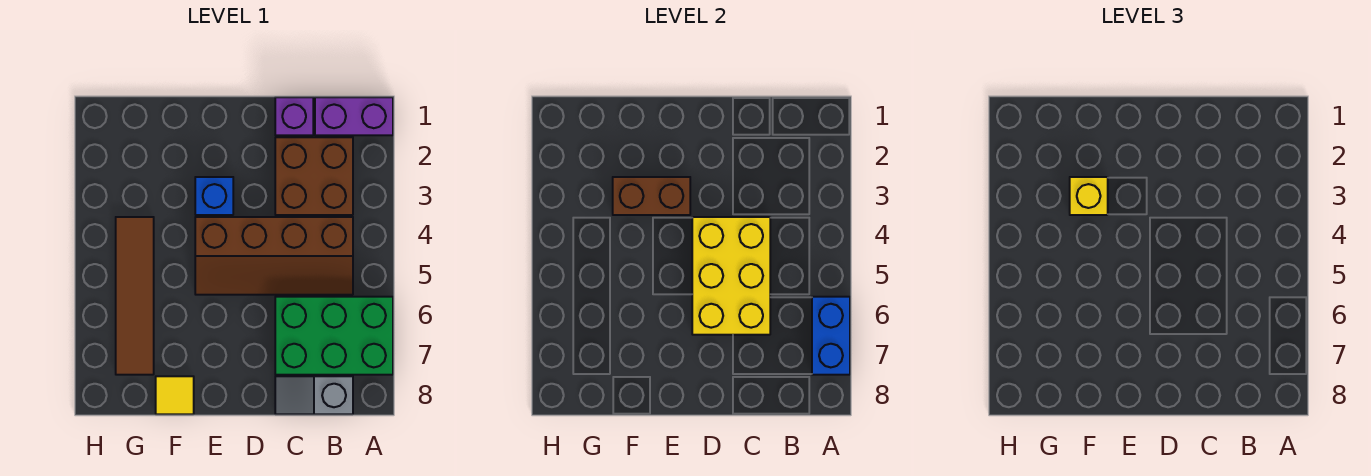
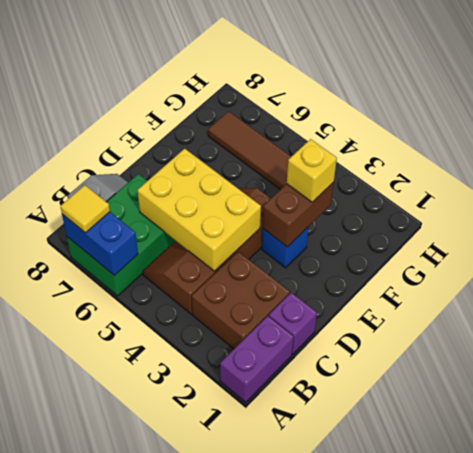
yellow 1x1 tile [156,376,194,414] -> yellow 1x1 tile moved to [60,185,110,233]

